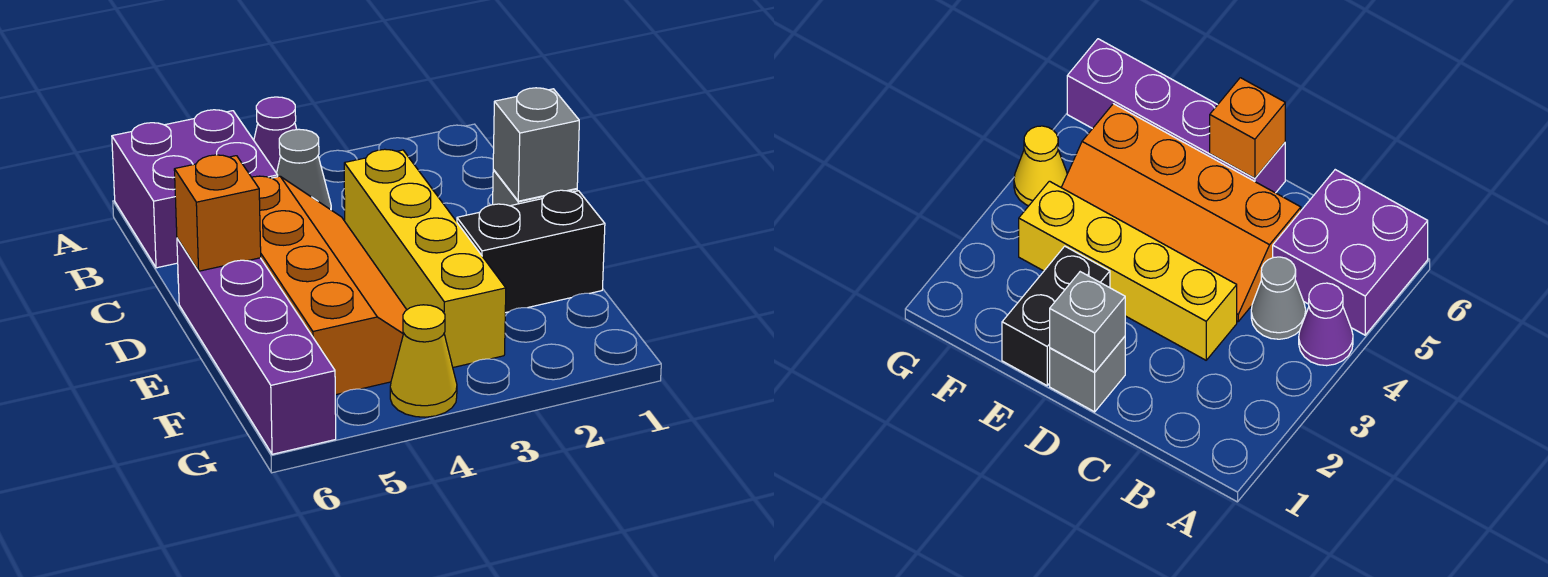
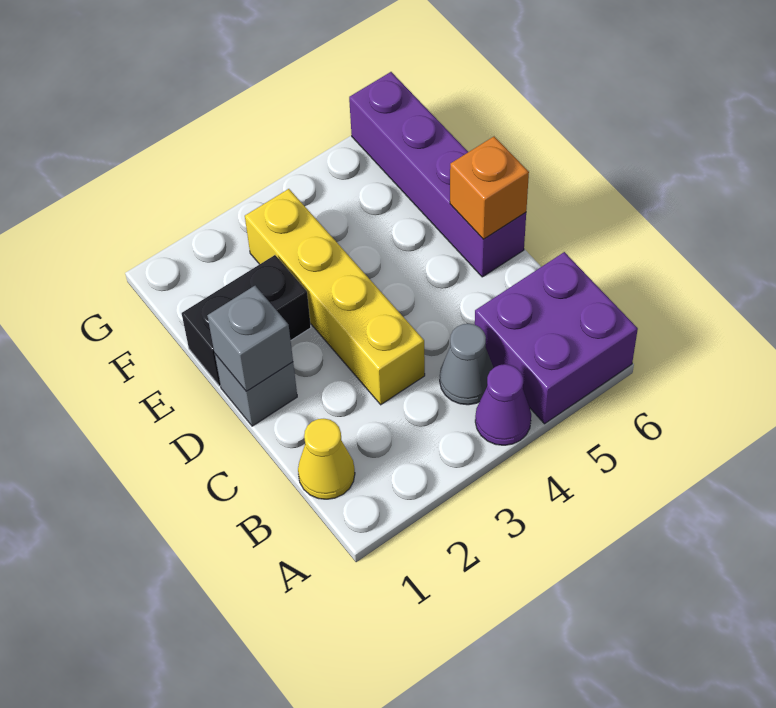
orange 2x4 slope [252,176,407,395] -> none
yellow 1x1 cone [390,305,457,417] -> yellow 1x1 cone moved to [298,419,355,499]

